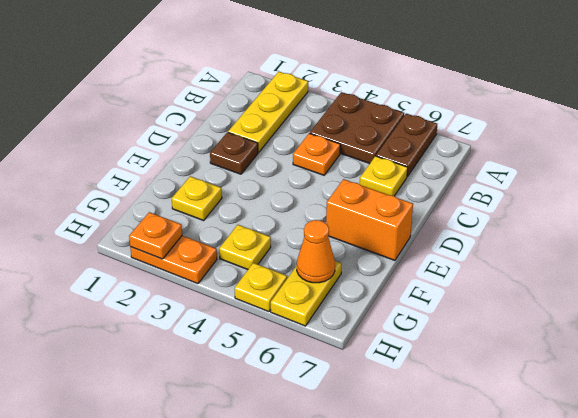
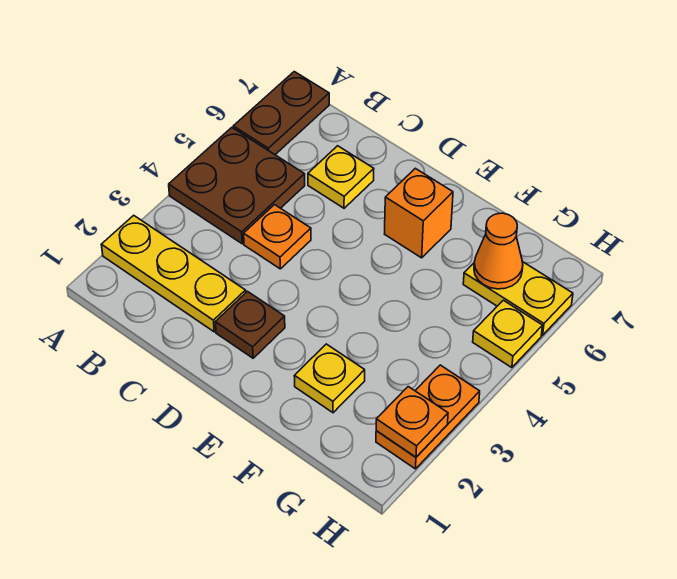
brown 1x2 plate [376,113,437,177] -> brown 1x2 plate turned to [233,72,329,155]
orange 1x2 brick [326,179,413,260] -> orange 1x1 brick [385,168,453,258]
yellow 1x1 plate [219,225,271,270] -> none

